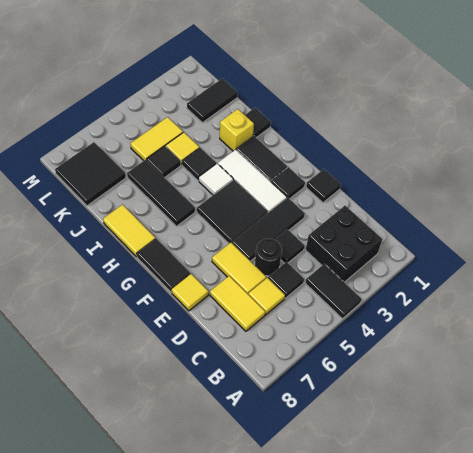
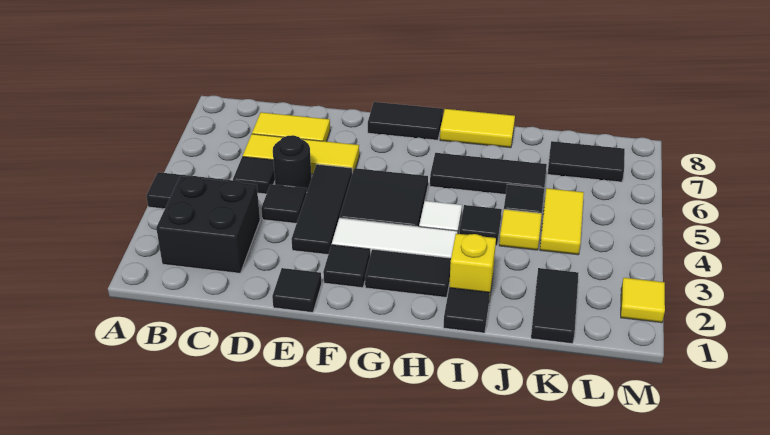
yellow 1x1 tile [172,274,208,311] -> yellow 1x1 tile moved to [621,278,665,323]
black 2x2 tile [55,142,126,206] -> black 1x2 tile [548,141,625,182]

